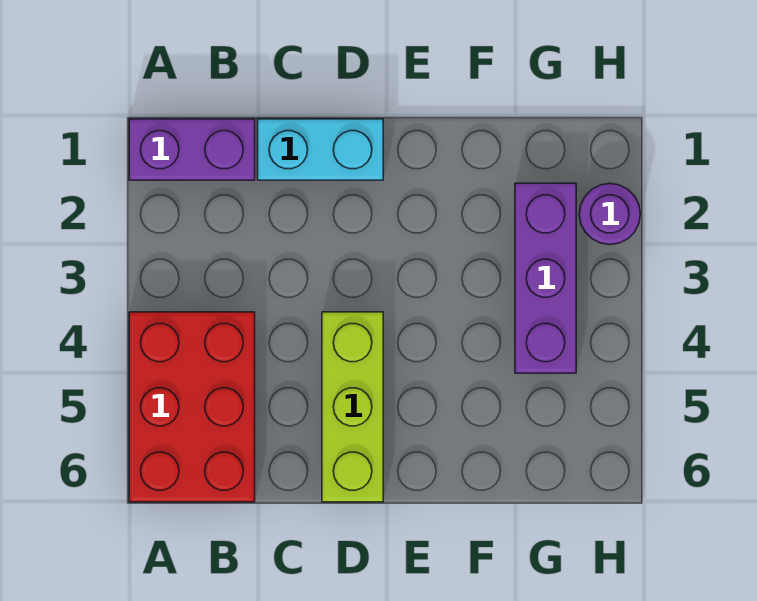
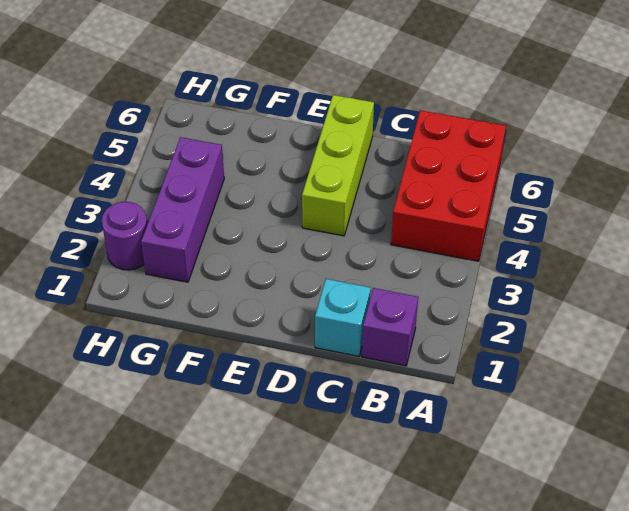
purple 1x2 brick [129,119,255,180] -> purple 1x1 brick [362,288,418,366]
cyan 1x2 brick [258,119,383,180] -> cyan 1x1 brick [315,279,371,356]

